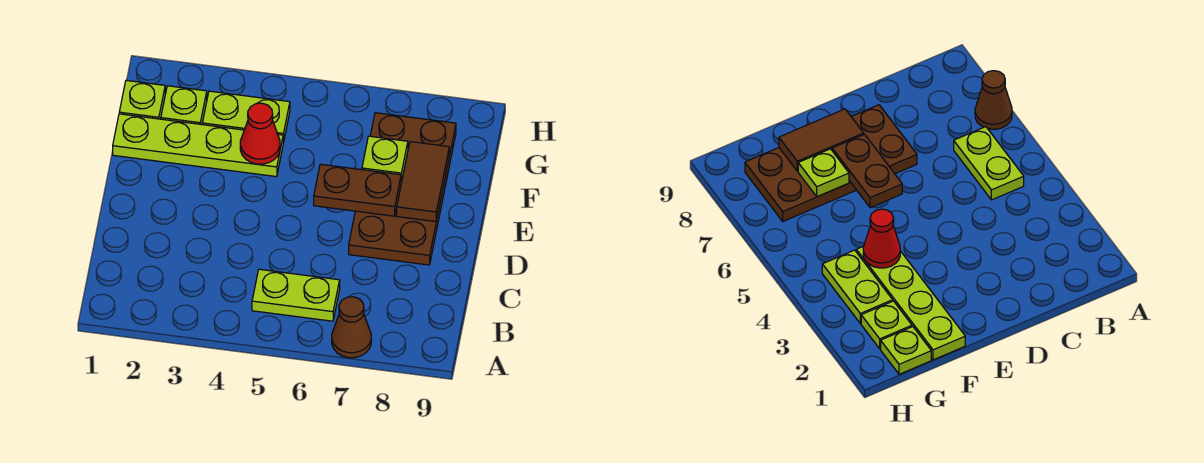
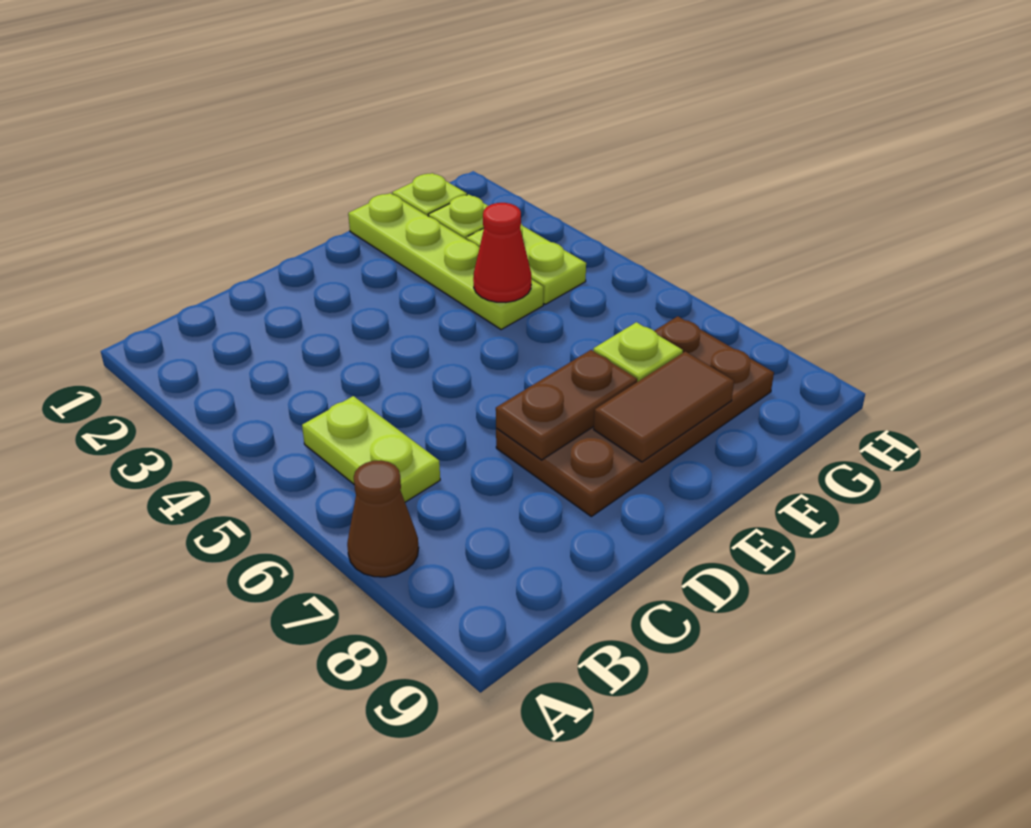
brown 1x2 plate [314,164,401,216] -> brown 1x2 plate turned to [496,350,637,460]

